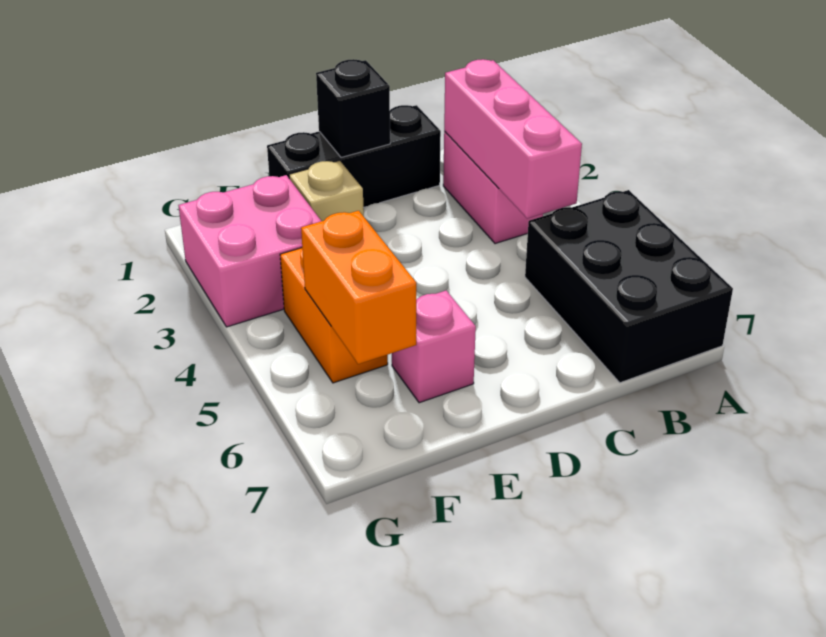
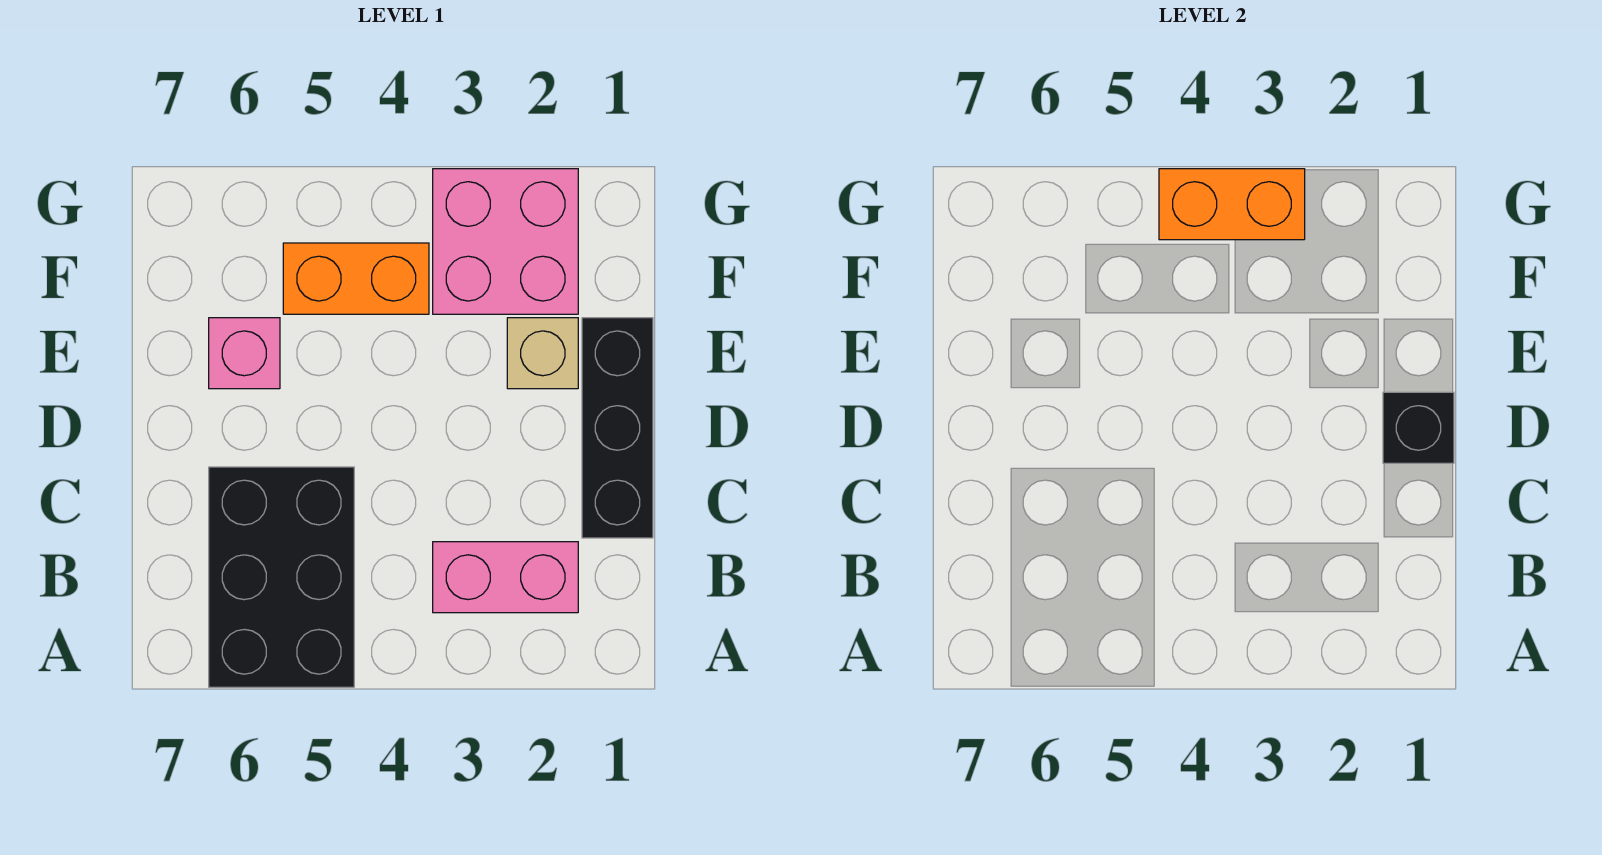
black 2x3 brick [525,190,733,383] -> black 2x3 brick turned to [209,467,354,687]
pink 1x3 brick [444,59,582,219] -> none
orange 1x2 brick [301,211,416,364] -> orange 1x2 brick moved to [1159,169,1305,240]

